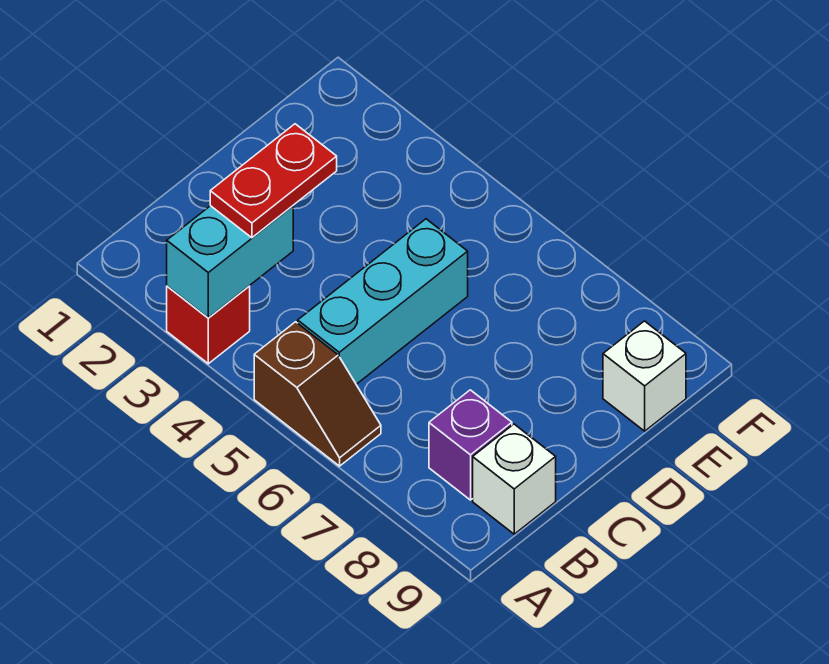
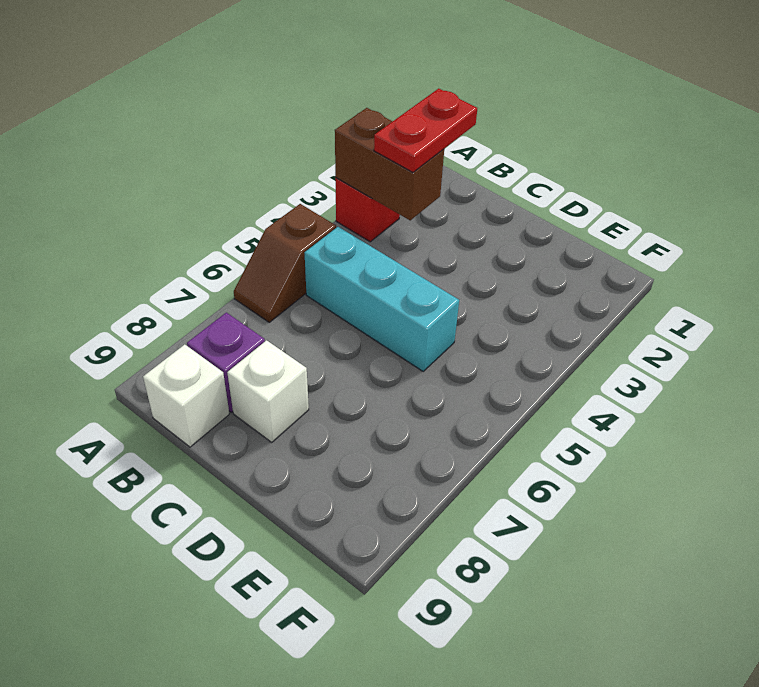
cyan 1x2 brick [167,206,293,318] -> brown 1x2 brick [335,108,444,220]
red 1x2 plate [210,124,337,238] -> red 1x2 plate turned to [374,89,477,172]
white 1x1 brick [603,321,686,431] -> white 1x1 brick moved to [227,340,309,442]

